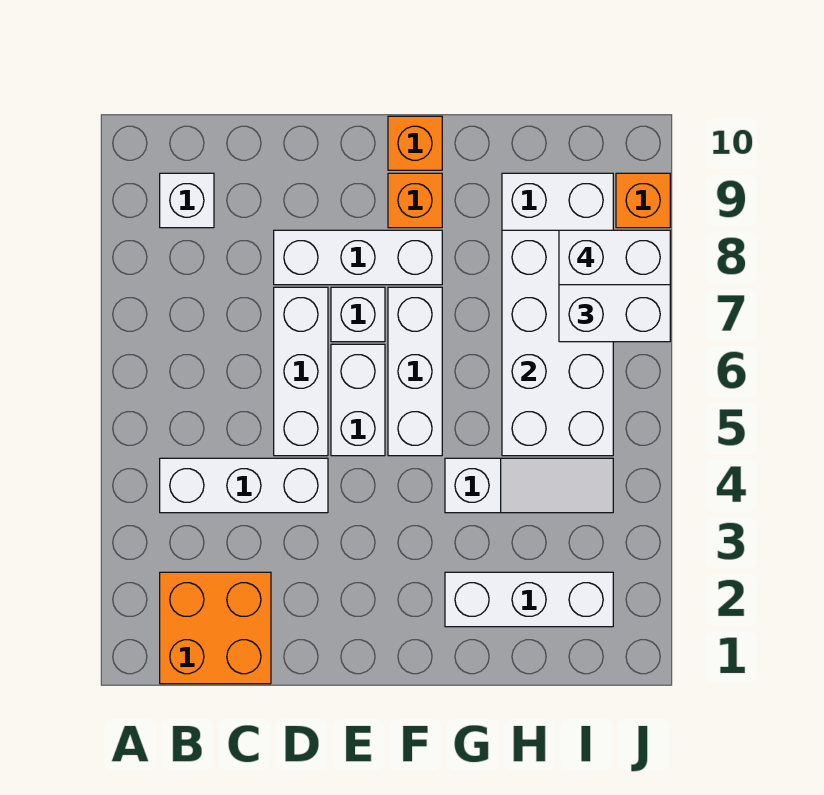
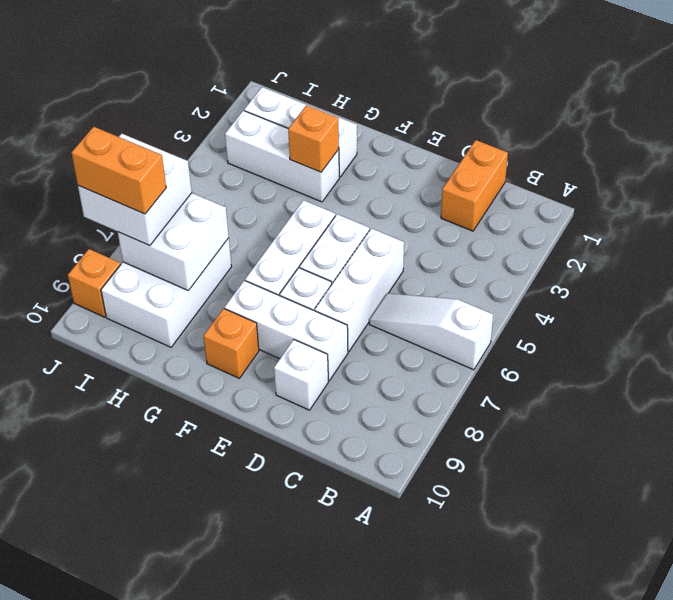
orange 2x2 brick [160,572,271,684] -> orange 1x2 brick [441,140,508,231]
white 1x3 brick [160,458,328,513] -> white 1x3 brick moved to [225,111,339,202]
white 1x1 brick [160,173,214,228] -> white 1x1 brick moved to [274,340,328,410]
orange 1x1 brick [388,116,442,170] -> orange 1x1 brick moved to [288,105,339,172]
white 1x3 slope [445,458,613,513] -> white 1x3 slope moved to [369,293,493,370]
white 2x4 brick [502,230,613,456] -> white 2x2 brick [118,193,229,291]
white 1x2 brick [559,230,670,285] -> orange 1x2 brick [71,127,166,214]

